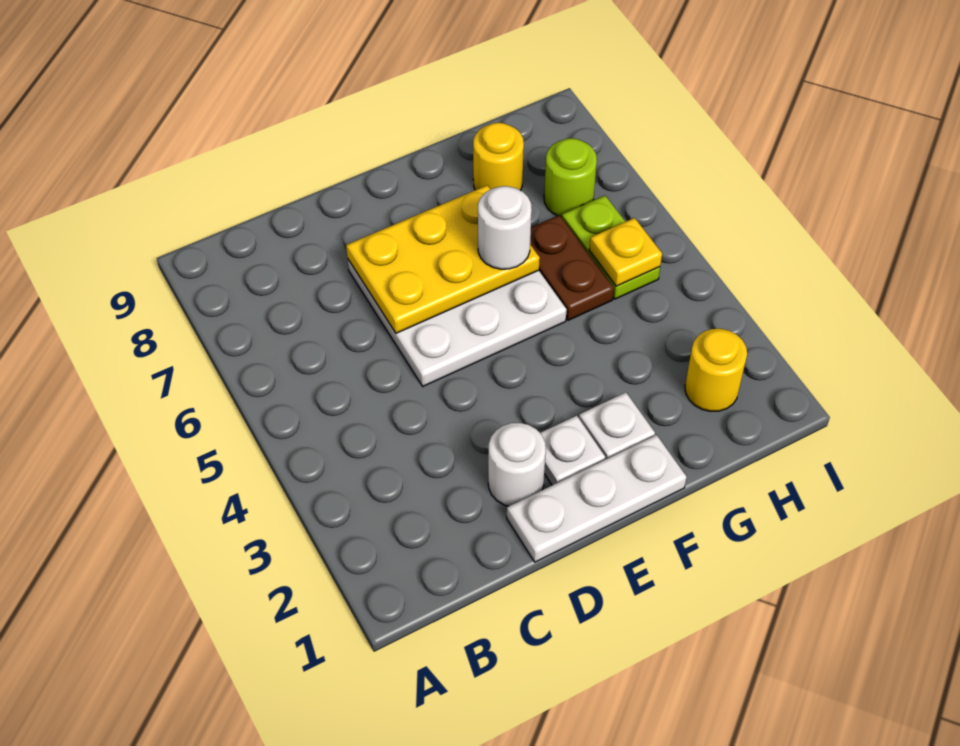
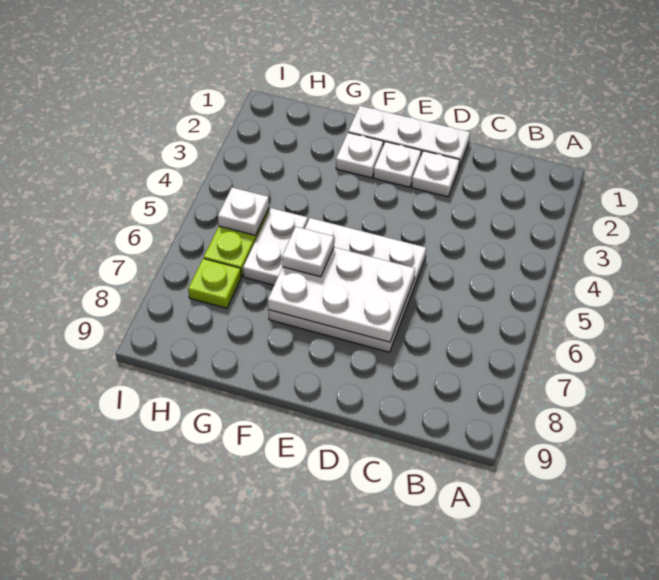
white 1x1 round brick [488,423,546,506] -> white 1x1 plate [412,151,460,197]
yellow 2x3 plate [346,185,540,333] -> white 2x3 plate [268,247,415,342]
white 1x1 round brick [478,186,532,269] -> white 1x1 plate [282,227,334,277]
brown 1x2 plate [530,215,614,320] -> white 1x2 plate [243,208,308,285]
yellow 1x1 round brick [473,123,524,190] -> none
yellow 1x1 round brick [685,329,747,411] -> none
yellow 1x1 plate [589,218,662,286] -> white 1x1 plate [218,188,269,235]
lime 1x1 round brick [544,138,597,217] -> lime 1x1 plate [188,258,241,308]

